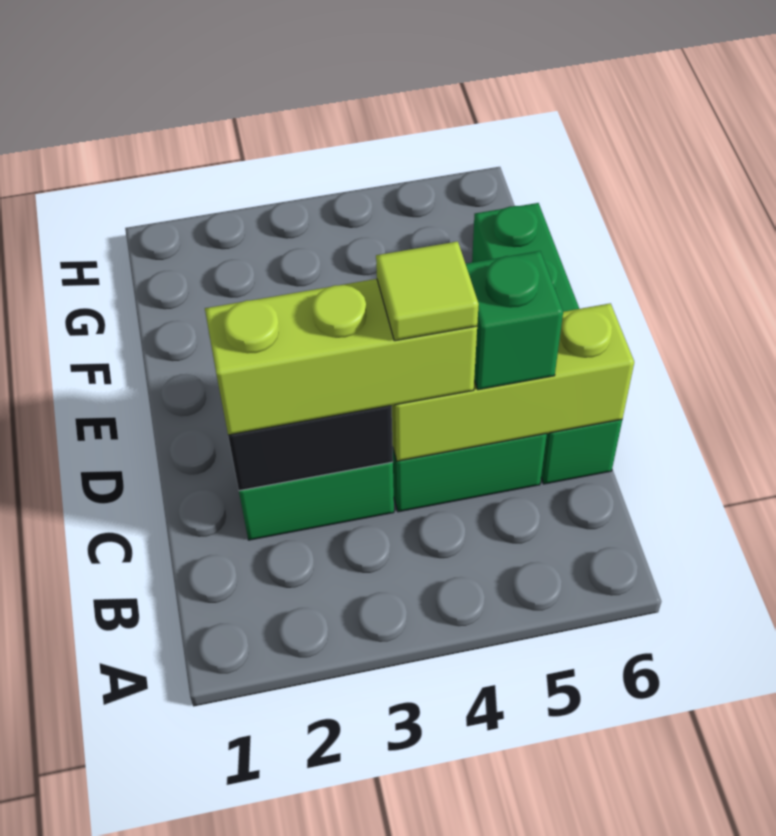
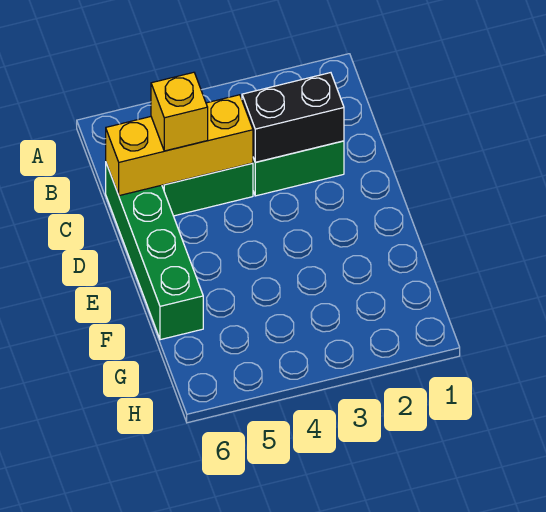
lime 1x3 brick [205,279,477,435] -> none
lime 1x3 brick [391,303,634,461] -> yellow 1x3 brick [106,95,253,196]
lime 1x1 tile [376,241,479,341] -> none
green 1x1 brick [466,251,563,390] -> yellow 1x1 brick [151,72,208,151]

